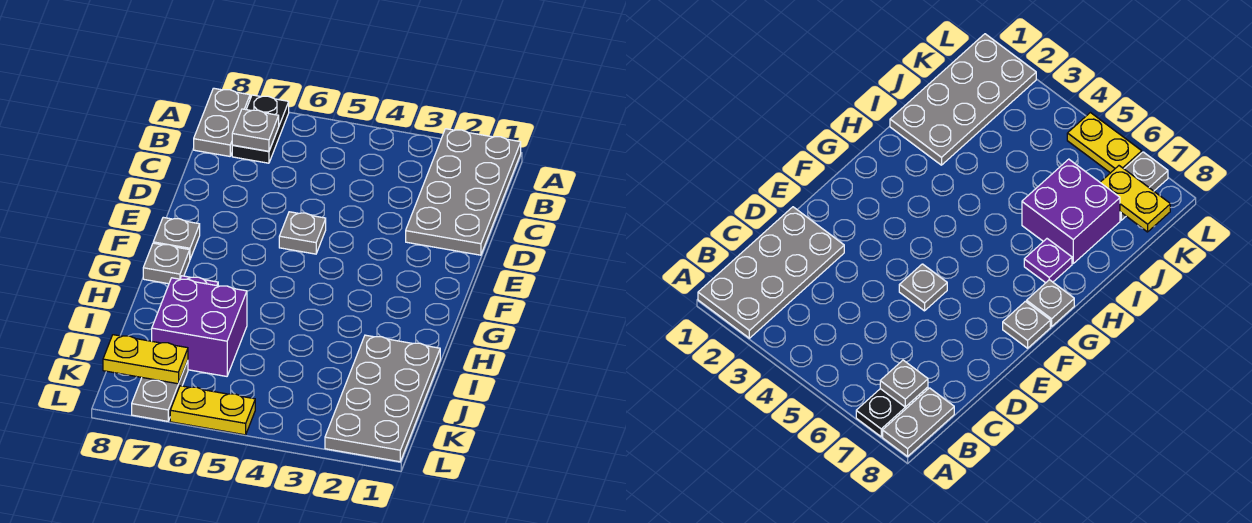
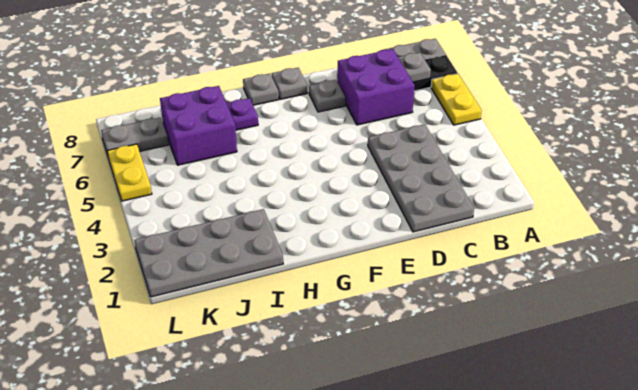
grey 2x4 plate [406,129,521,255] -> grey 2x4 plate turned to [368,124,474,232]
none -> purple 2x2 brick [337,49,414,125]
grey 1x1 plate [279,212,326,254] -> grey 1x1 plate moved to [309,80,345,112]
yellow 1x2 plate [103,335,188,384] -> yellow 1x2 plate moved to [431,74,482,125]

